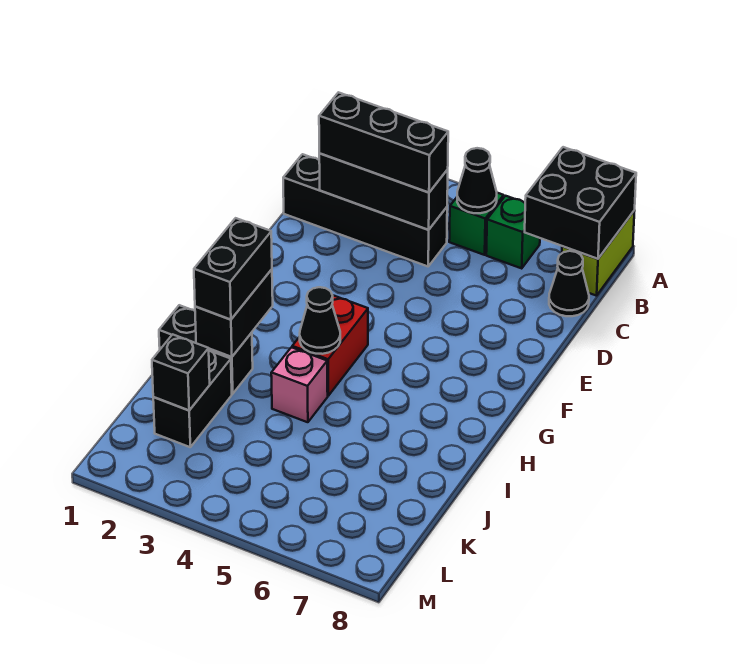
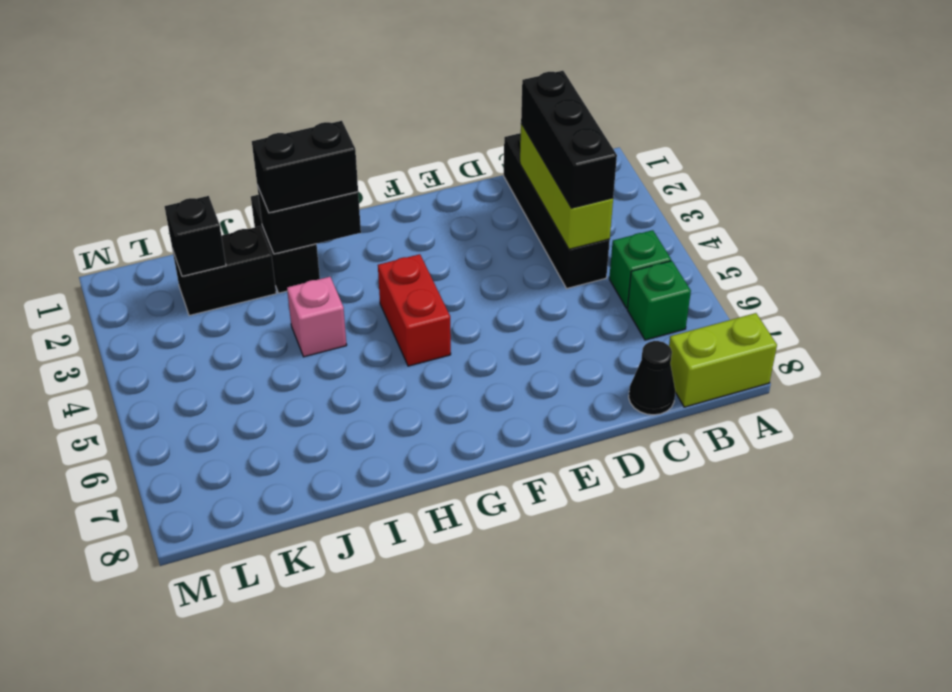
black 2x2 brick [525,147,636,259] -> none
black 1x1 cone [457,148,497,213] -> none
black 1x3 brick [319,154,448,230] -> lime 1x3 brick [520,124,613,249]
red 1x2 brick [292,295,368,396] -> red 1x2 brick turned to [378,254,451,366]
black 1x1 cone [300,287,340,354] -> none

